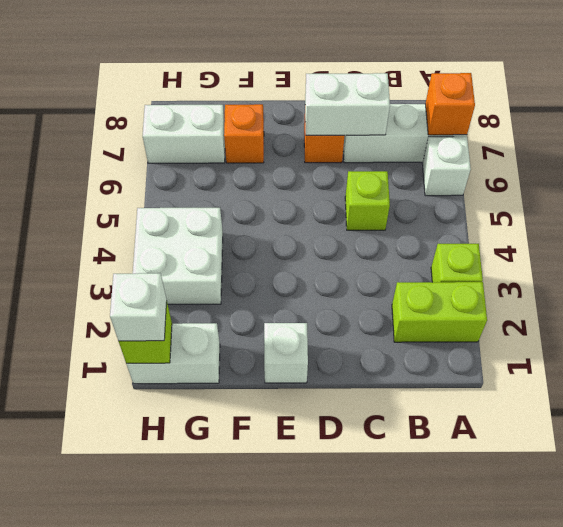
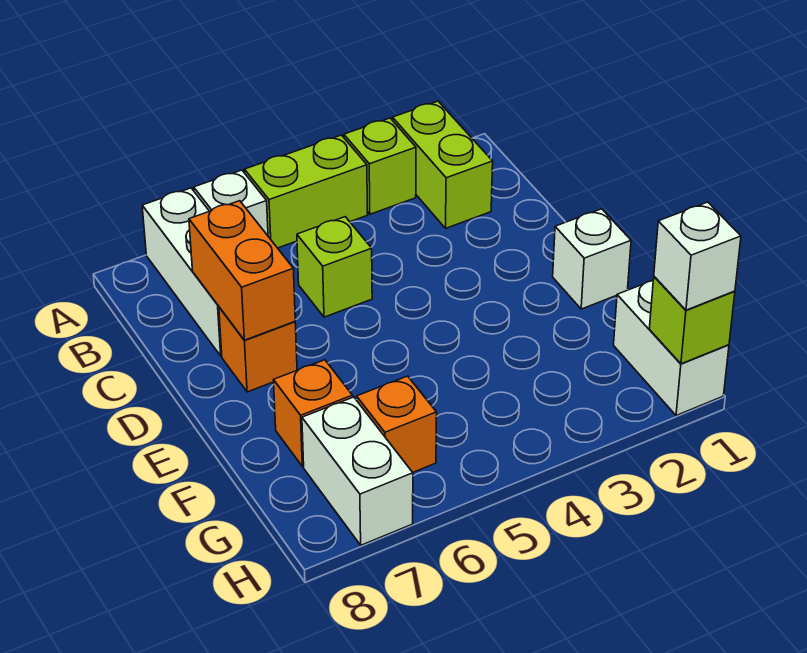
none -> lime 1x2 brick [245,135,368,248]
orange 1x1 brick [425,73,475,135] -> orange 1x1 brick moved to [357,376,437,472]
white 1x2 brick [305,73,390,136] -> orange 1x2 brick [189,201,295,340]
white 2x2 brick [133,208,223,304] -> none

